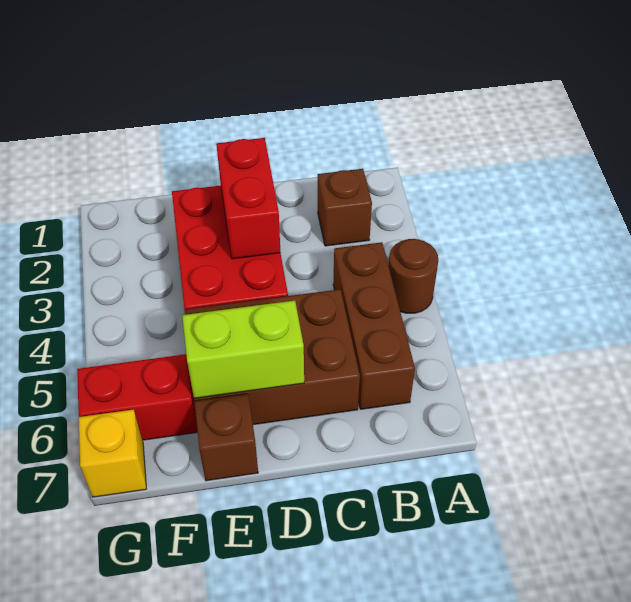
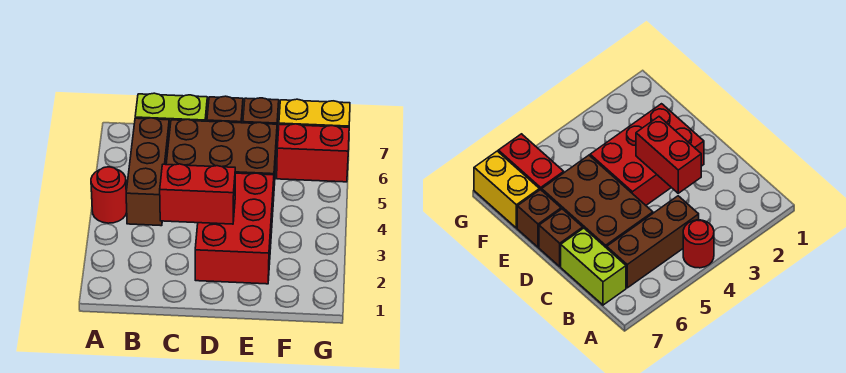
brown 1x1 round brick [388,239,438,313] -> red 1x1 round brick [91,167,127,223]
brown 1x1 brick [318,169,372,246] -> brown 1x1 brick moved to [207,96,243,123]
red 1x2 brick [216,138,280,259] -> red 1x2 brick turned to [160,164,235,224]
lime 1x2 brick [182,301,304,398] -> lime 1x2 brick moved to [135,93,207,134]
yellow 1x1 brick [79,409,146,497] -> yellow 1x2 brick [279,99,350,127]

